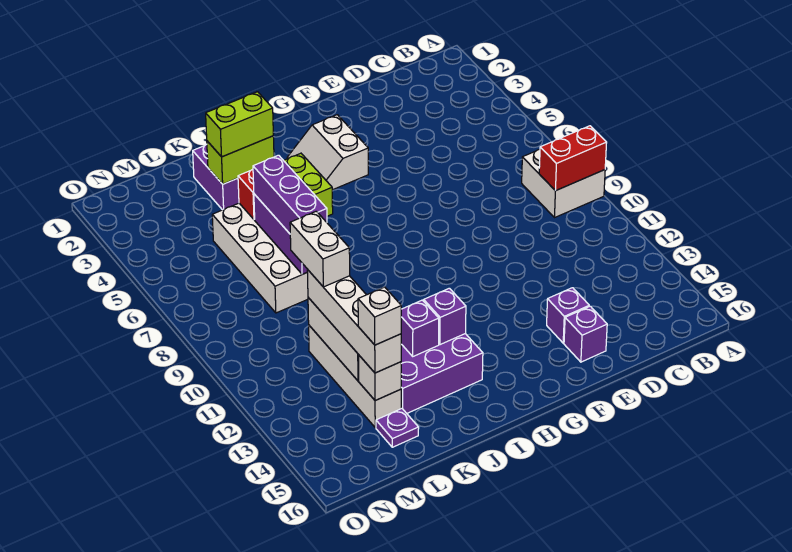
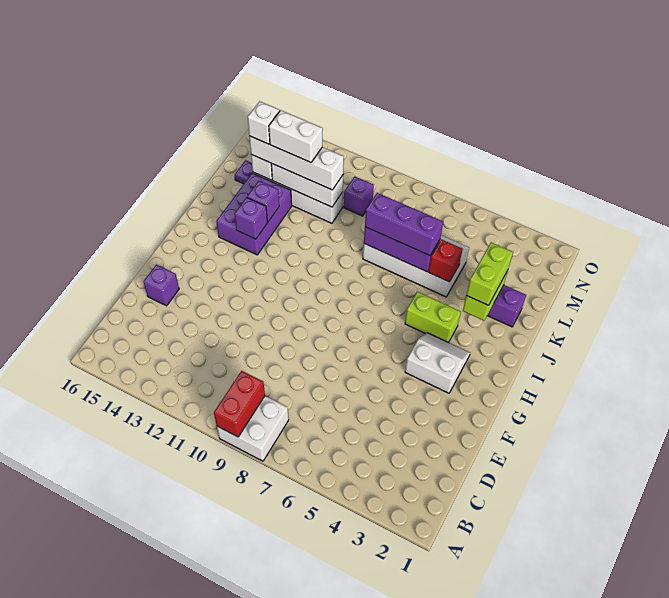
purple 1x1 brick [547,288,589,343] -> purple 1x1 brick moved to [344,176,374,216]
white 1x2 brick [290,211,350,287] -> white 1x2 brick moved to [269,110,323,163]

